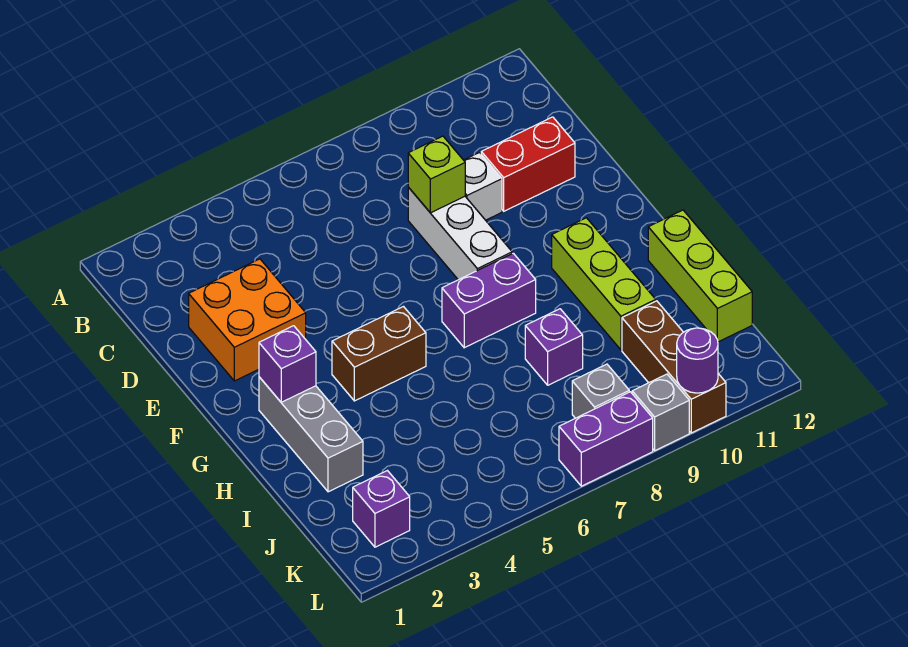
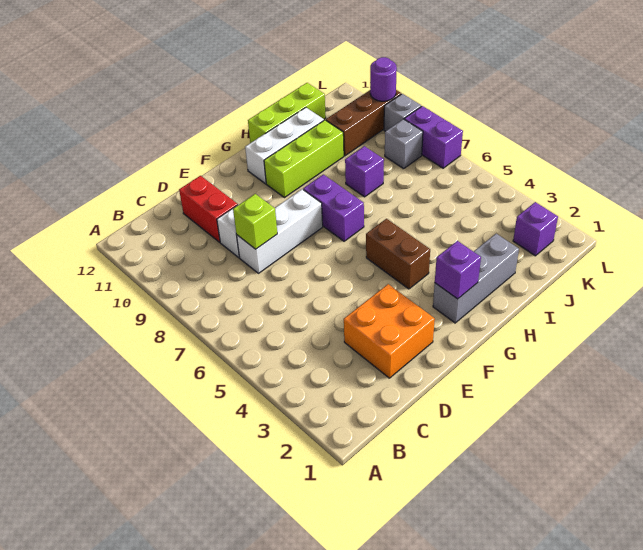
none -> white 1x3 brick [245,108,324,184]

